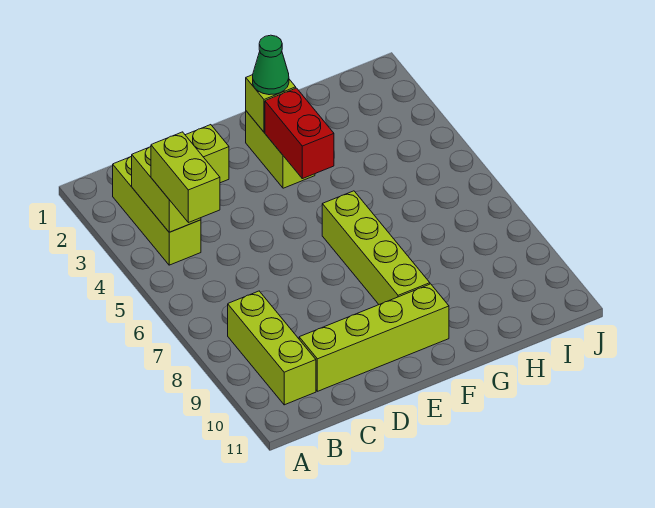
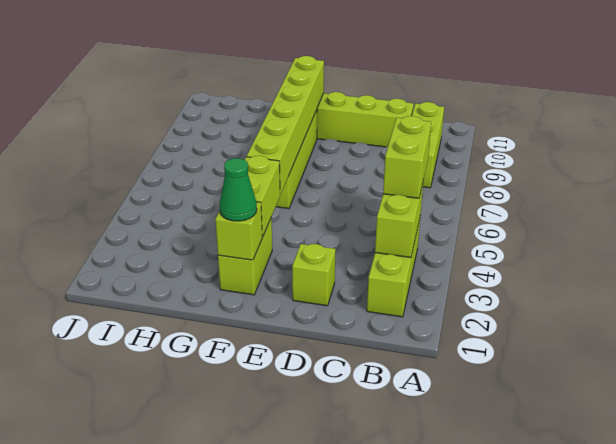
red 1x2 brick [265,88,334,179] -> lime 1x2 brick [245,156,280,237]
none -> lime 1x6 brick [247,56,324,195]

